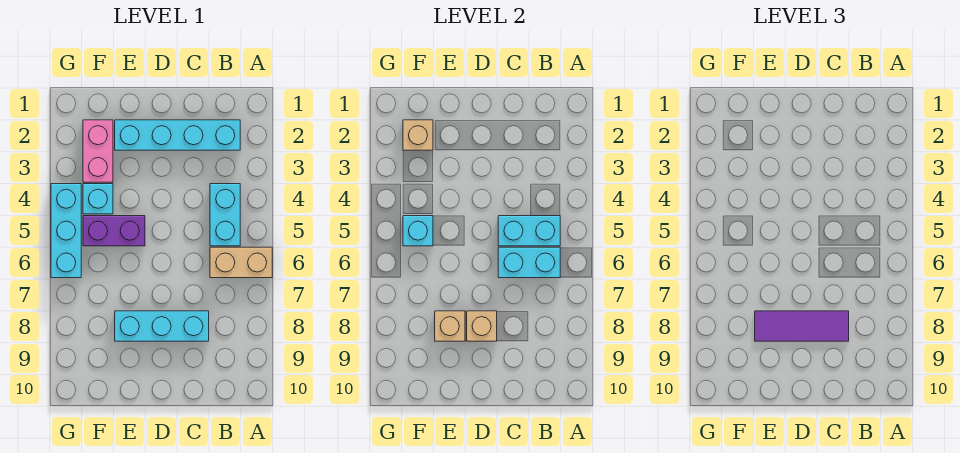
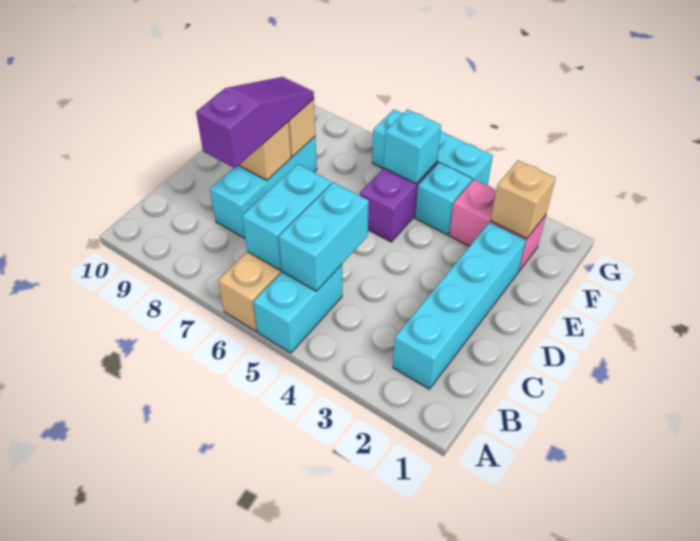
cyan 1x2 brick [210,184,240,246] -> cyan 1x2 brick turned to [253,264,342,353]
purple 1x3 tile [755,311,849,341] -> purple 1x3 slope [196,77,314,168]

